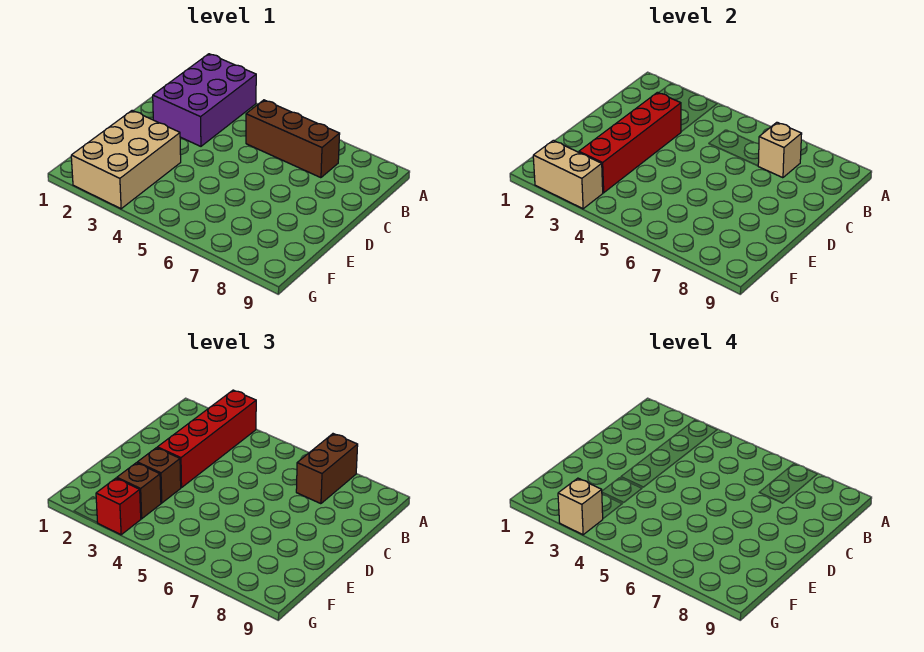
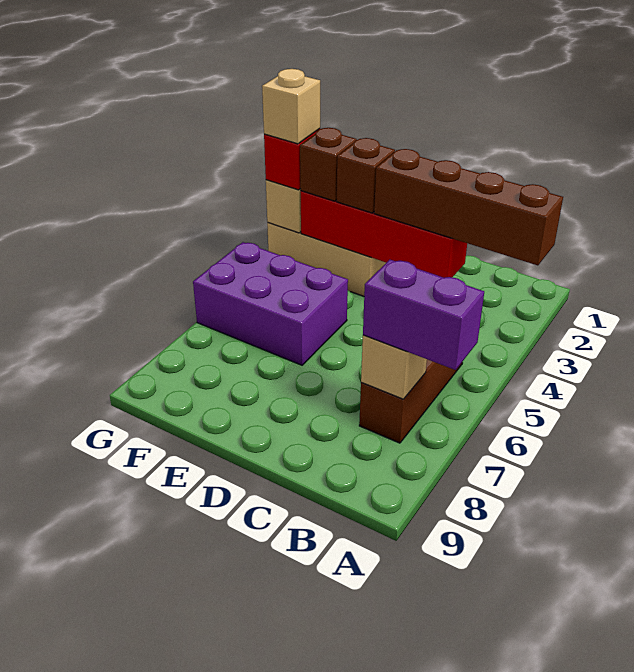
purple 2x3 brick [153,54,256,146] -> purple 2x3 brick moved to [193,242,348,365]
red 1x4 brick [157,390,256,488] -> brown 1x4 brick [374,149,563,265]
brown 1x2 brick [296,434,358,504] -> purple 1x2 brick [363,260,484,370]

